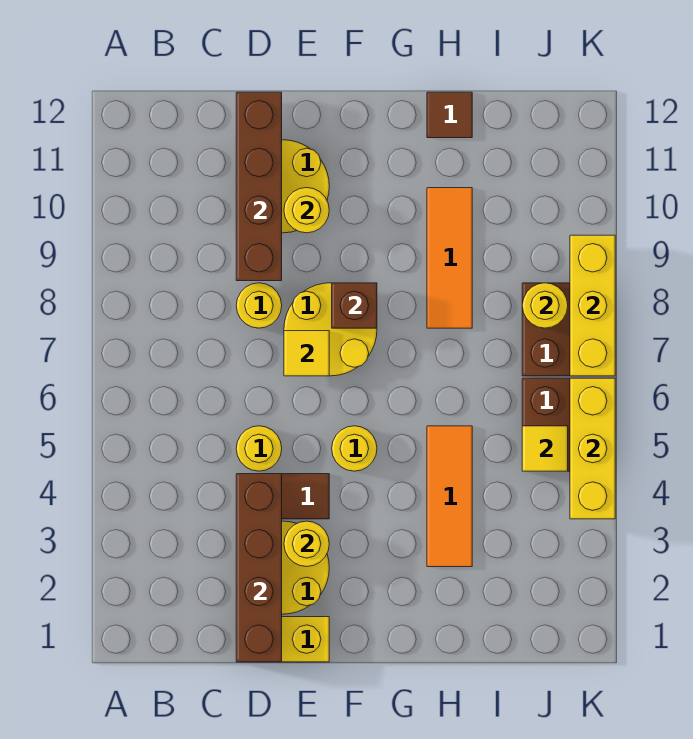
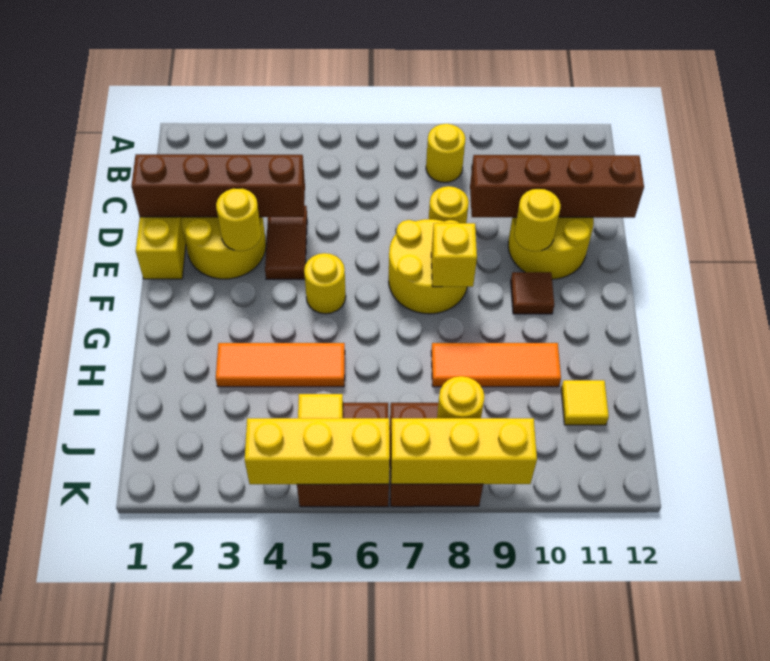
yellow 1x1 round brick [236,426,282,471] -> yellow 1x1 round brick moved to [426,124,465,182]
yellow 1x1 tile [284,331,329,376] -> yellow 1x1 tile moved to [561,380,609,425]
brown 1x1 brick [332,283,377,328] -> yellow 1x1 brick [431,223,477,287]
brown 1x1 tile [427,92,472,138] -> brown 1x1 tile moved to [511,272,554,314]

